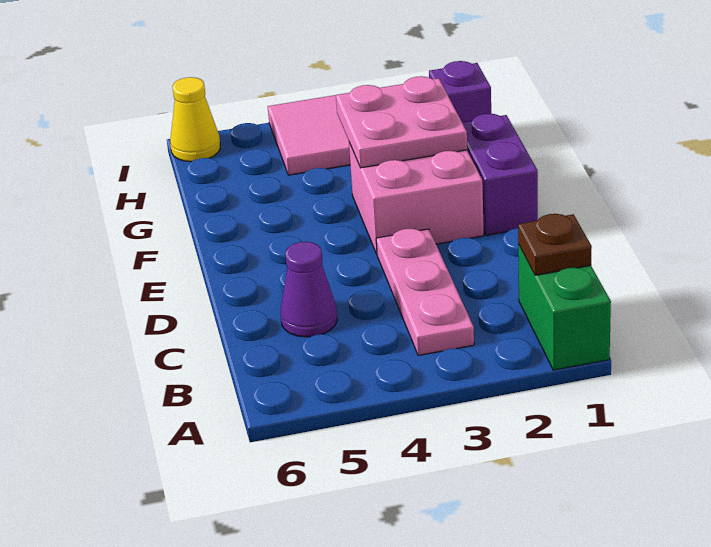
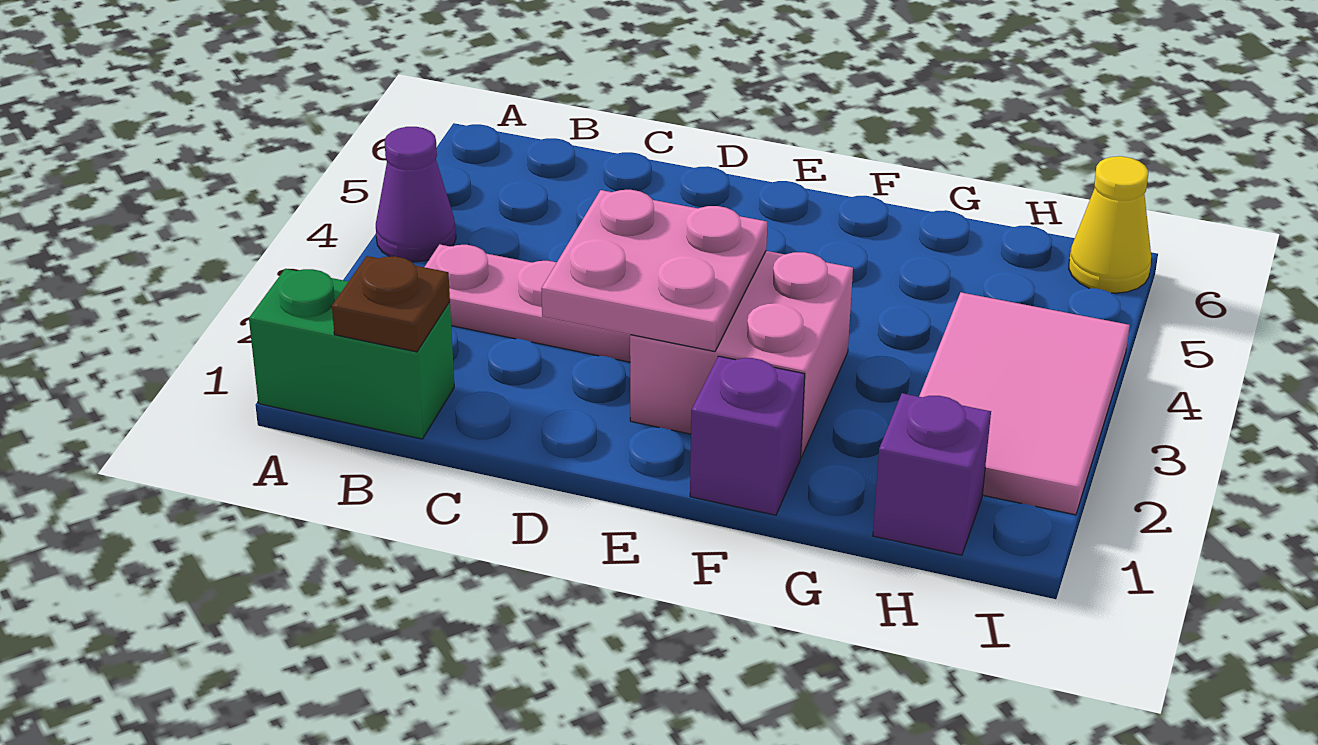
purple 1x1 cone [281,242,337,337] -> purple 1x1 cone moved to [376,127,456,262]
purple 1x2 brick [462,114,538,235] -> purple 1x1 brick [690,356,805,515]
pink 2x2 plate [336,76,467,168] -> pink 2x2 plate moved to [541,190,767,352]

